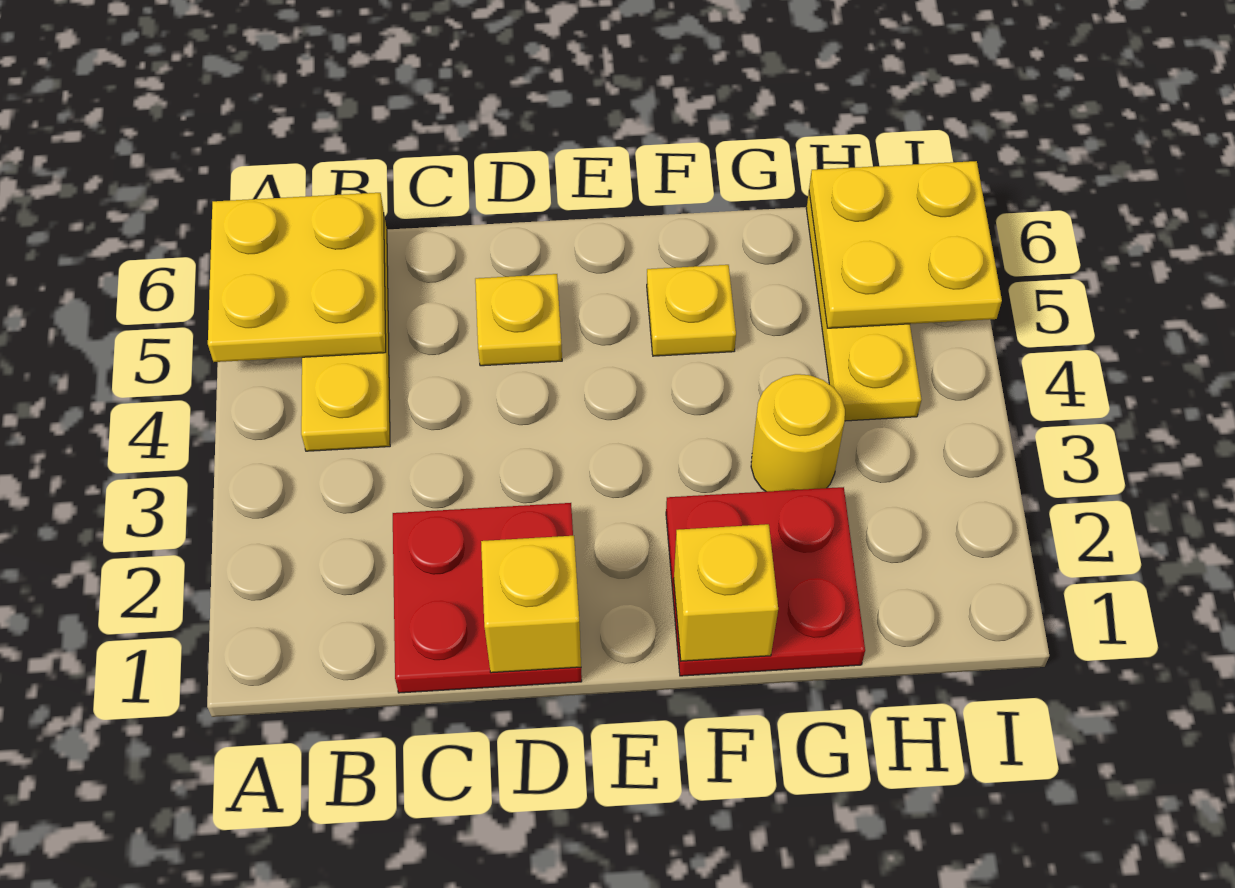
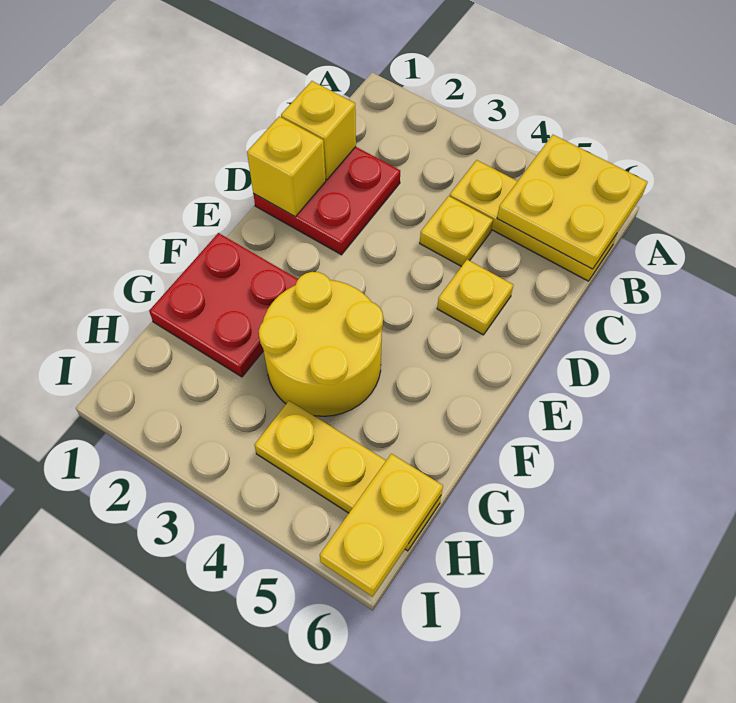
yellow 1x1 brick [674,524,778,661] -> yellow 1x1 brick moved to [281,81,356,180]
yellow 1x1 plate [647,265,736,356] -> yellow 1x1 plate moved to [420,196,493,267]
yellow 1x1 round brick [751,374,845,492] -> yellow 2x2 round brick [259,272,383,416]
yellow 2x2 plate [809,161,1002,328] -> yellow 1x2 plate [320,454,443,596]

